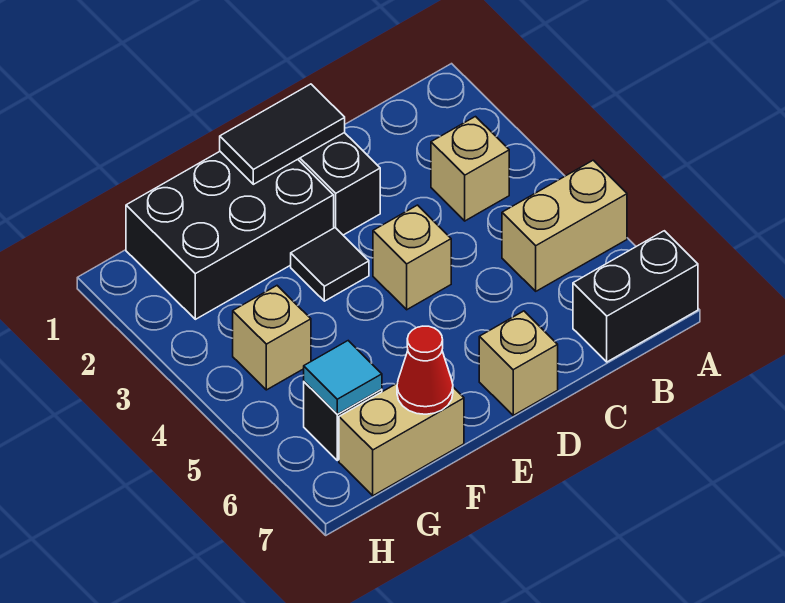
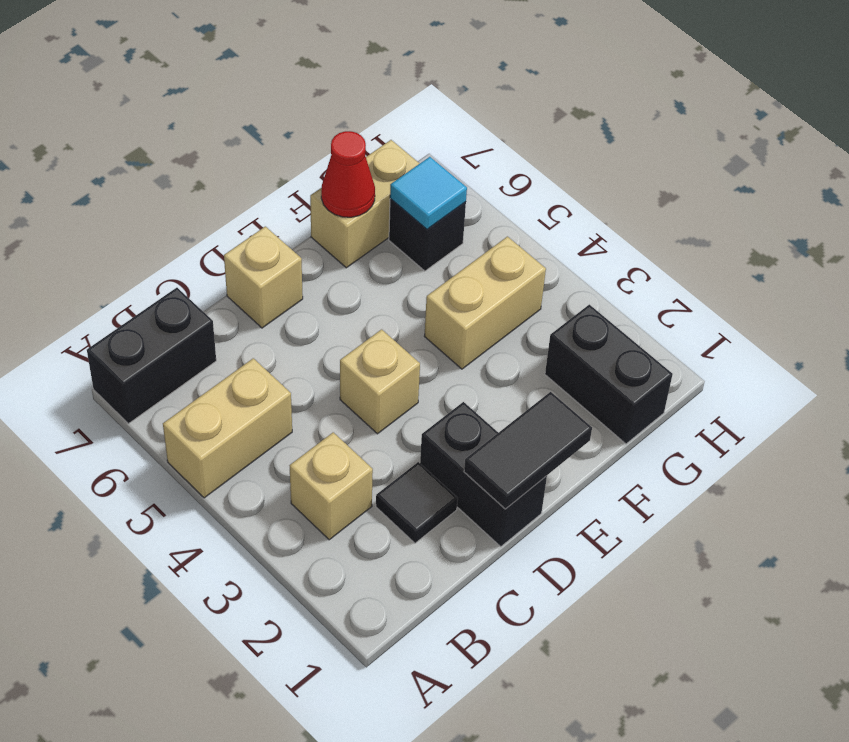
black 2x3 brick [126,152,334,319] -> black 1x2 brick [545,305,673,444]
black 1x1 tile [291,228,369,301] -> black 1x1 tile moved to [376,462,458,543]
tan 1x1 brick [233,286,311,390] -> tan 1x2 brick [424,237,546,369]

